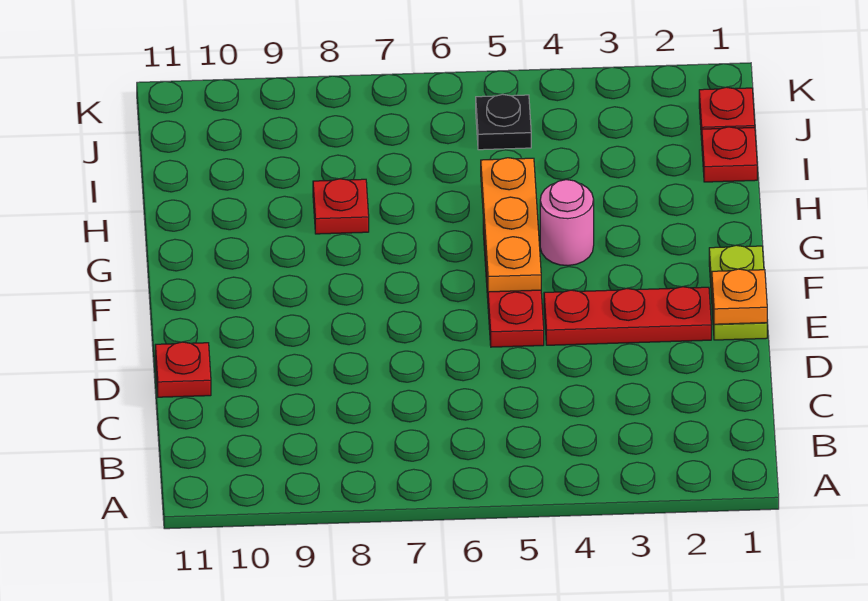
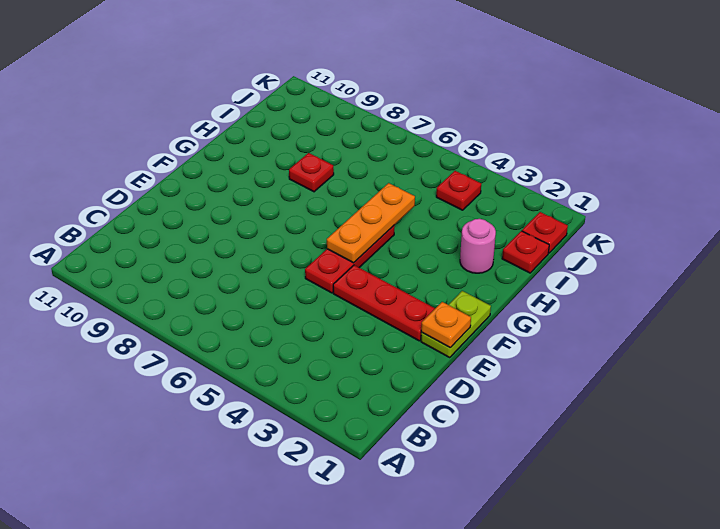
red 1x1 plate [155,342,211,397] -> red 1x1 plate moved to [436,171,481,210]
pink 1x1 round brick [540,180,594,266] -> pink 1x1 round brick moved to [460,219,496,273]
black 1x1 plate [476,94,531,150] -> none

